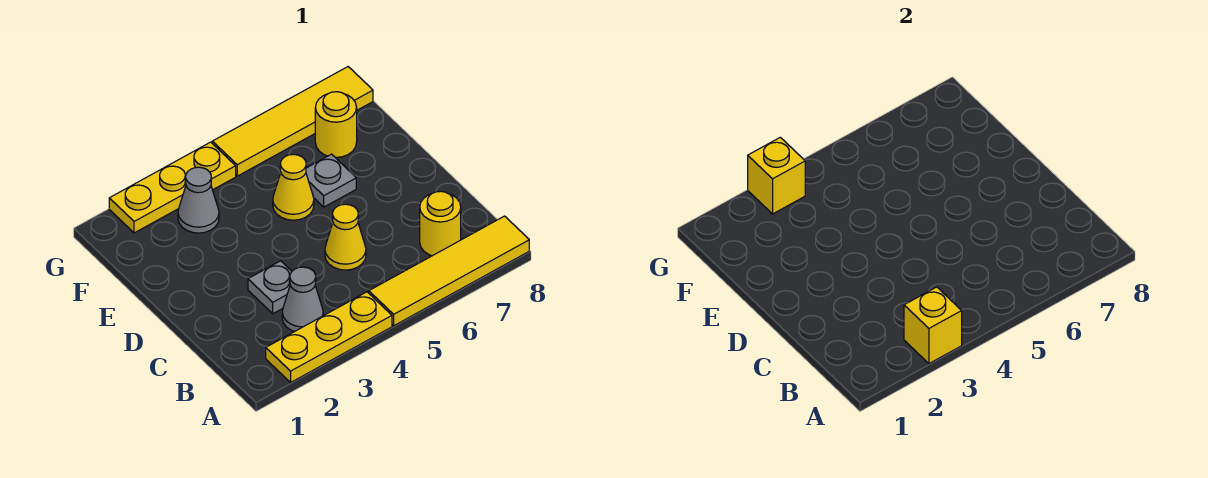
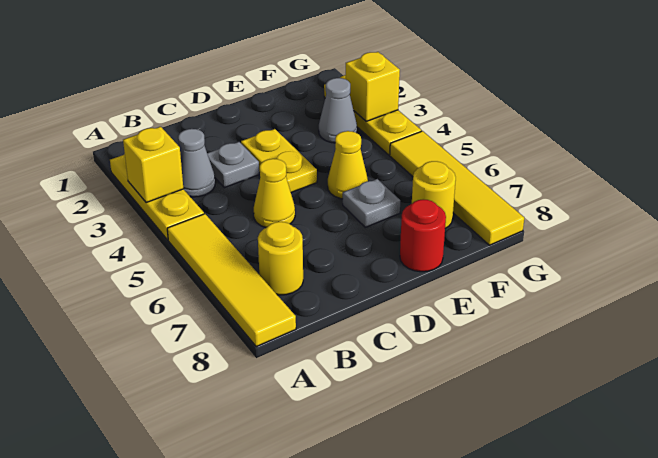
none -> yellow 1x2 plate [241,129,317,193]
none -> red 1x1 round brick [400,199,446,272]

